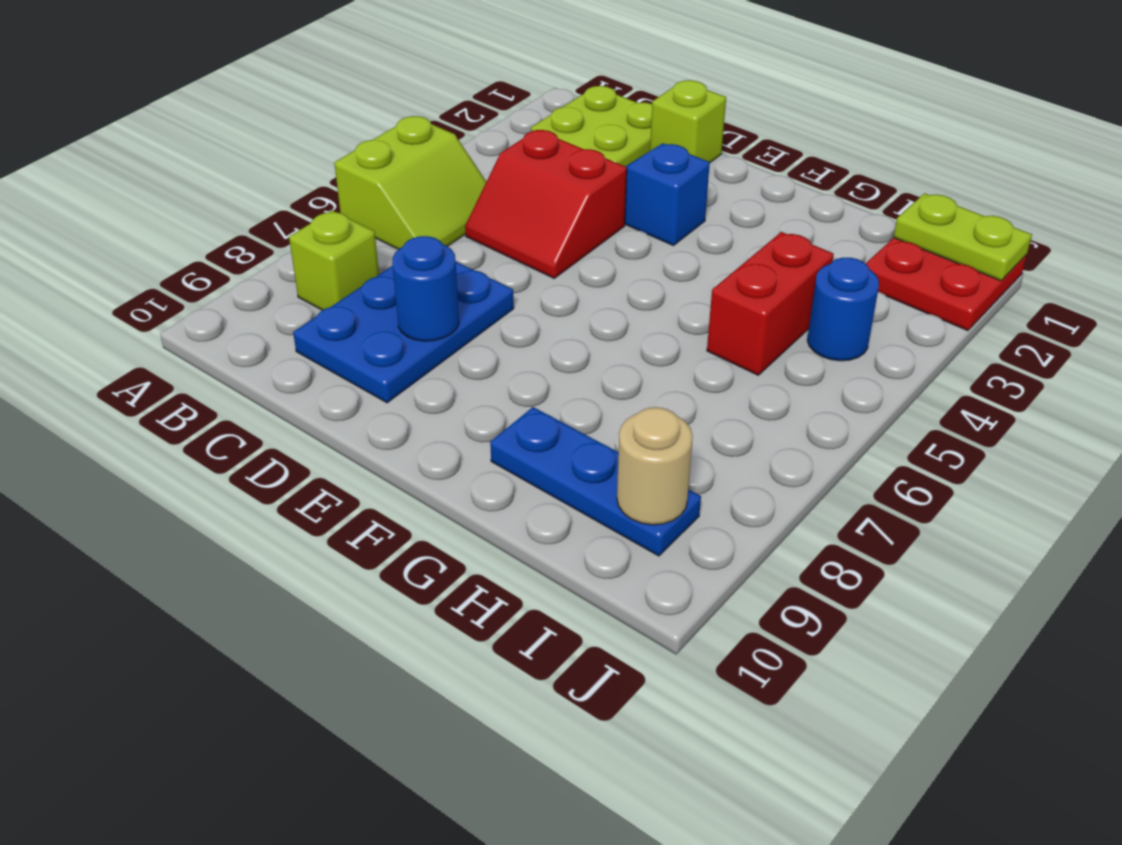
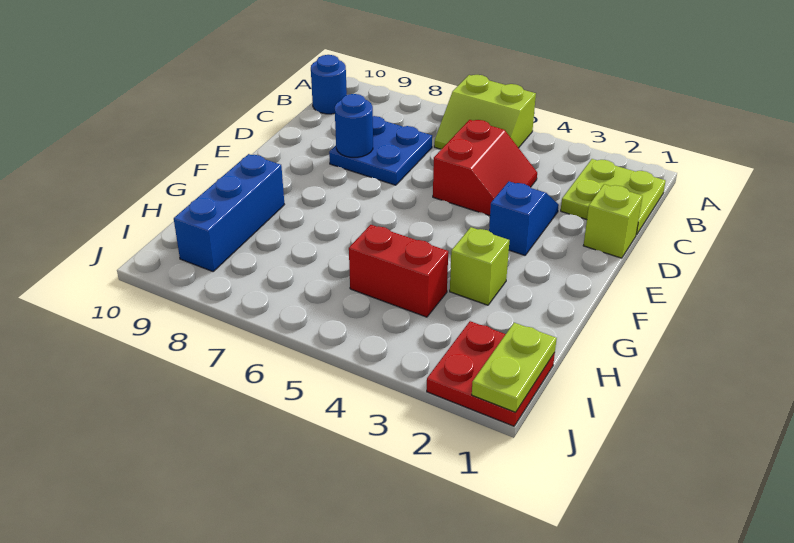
lime 1x1 brick [289,210,379,310] -> lime 1x1 brick moved to [450,227,510,305]
red 2x2 slope [465,130,627,278] -> red 2x2 slope turned to [433,120,537,216]
blue 2x3 plate [293,262,514,403] -> blue 2x2 plate [329,116,432,185]
blue 1x3 plate [490,407,701,556] -> blue 1x3 brick [174,154,284,271]
blue 1x1 round brick [807,258,879,361] -> blue 1x1 round brick moved to [311,55,347,114]
tan 1x1 round brick [617,407,693,525] -> none

